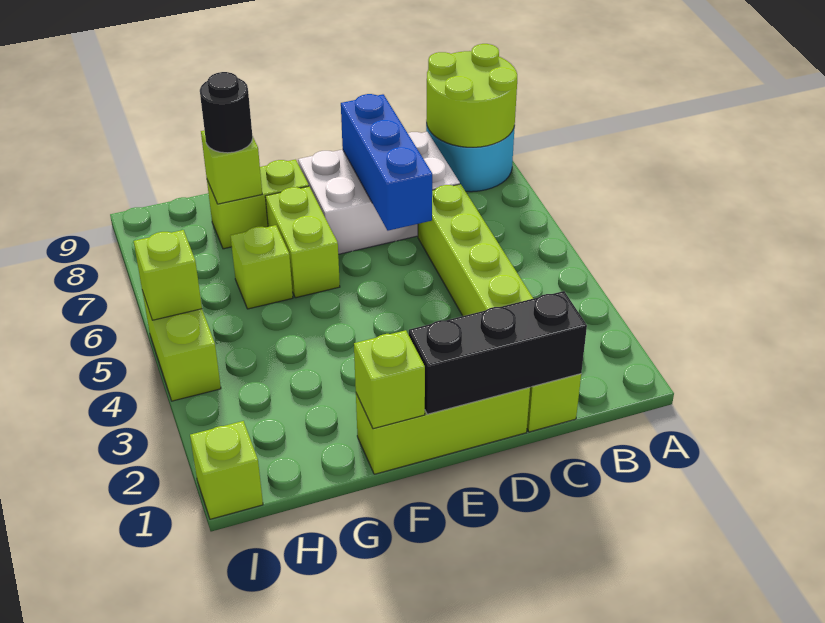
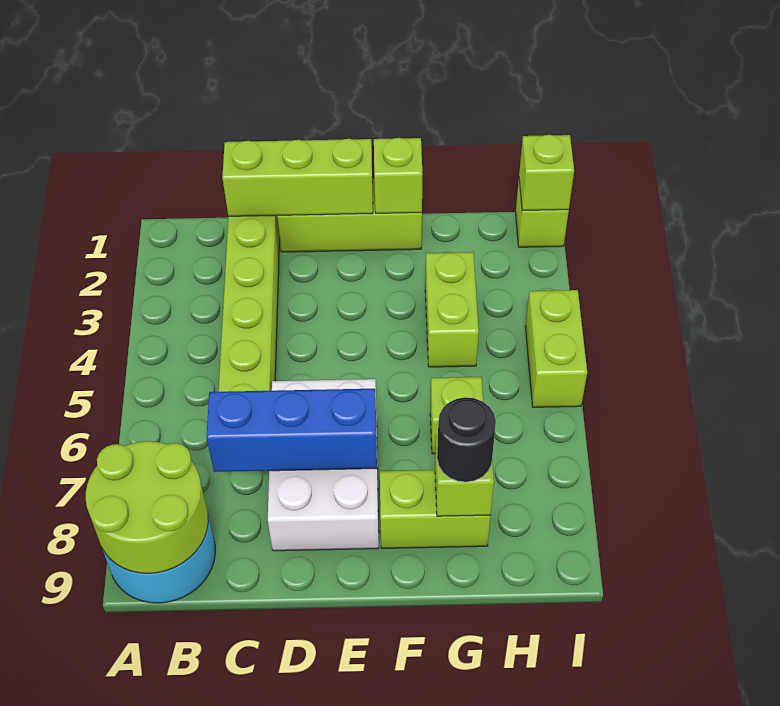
black 1x3 brick [409,291,587,414] -> lime 1x3 brick [222,139,373,216]
white 2x3 brick [298,132,460,254] -> white 2x3 brick turned to [268,379,379,551]
blue 1x3 brick [341,94,432,231] -> blue 1x3 brick turned to [206,389,377,472]
lime 1x2 brick [265,186,340,298] -> lime 1x2 brick moved to [425,252,479,367]
lime 1x1 brick [134,230,202,320] -> lime 1x1 brick moved to [519,135,574,211]

